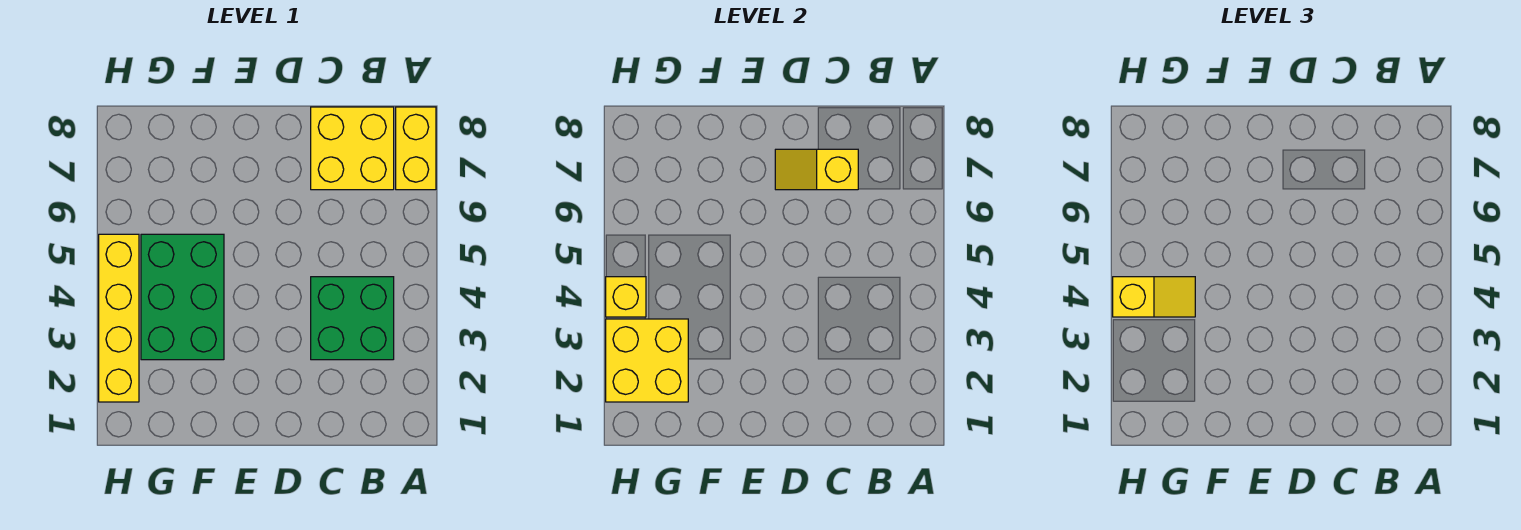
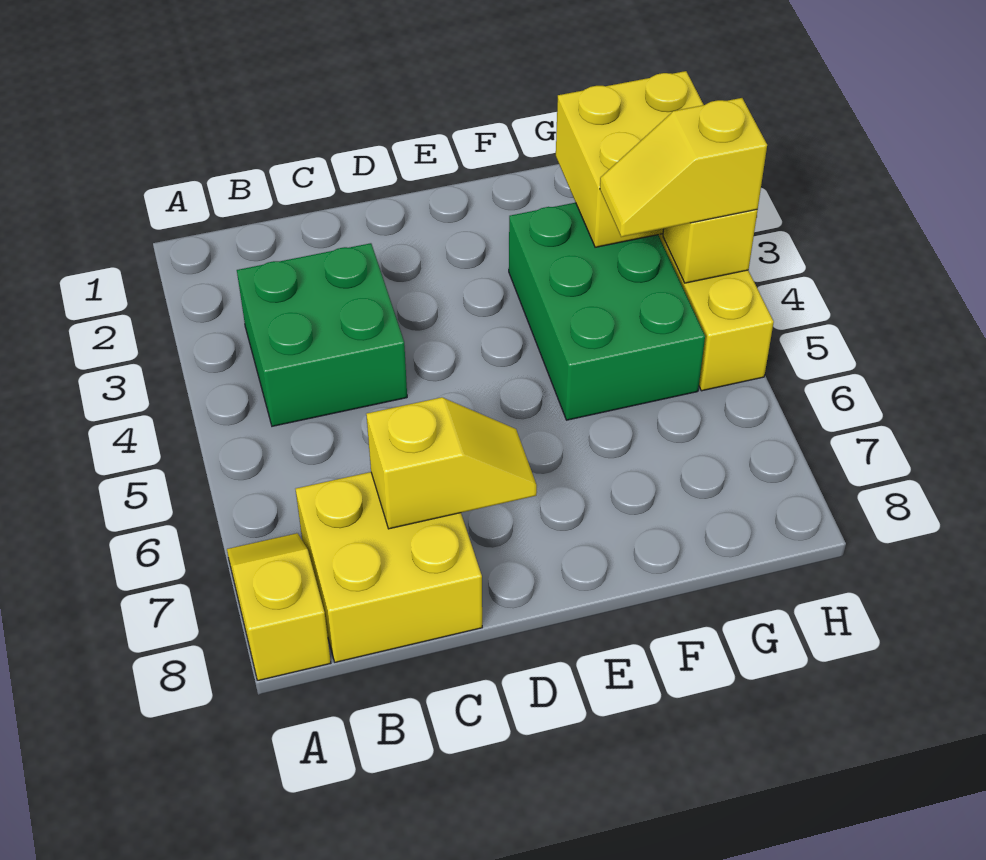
yellow 1x2 brick [396,107,436,190] -> yellow 1x2 slope [227,533,331,681]

